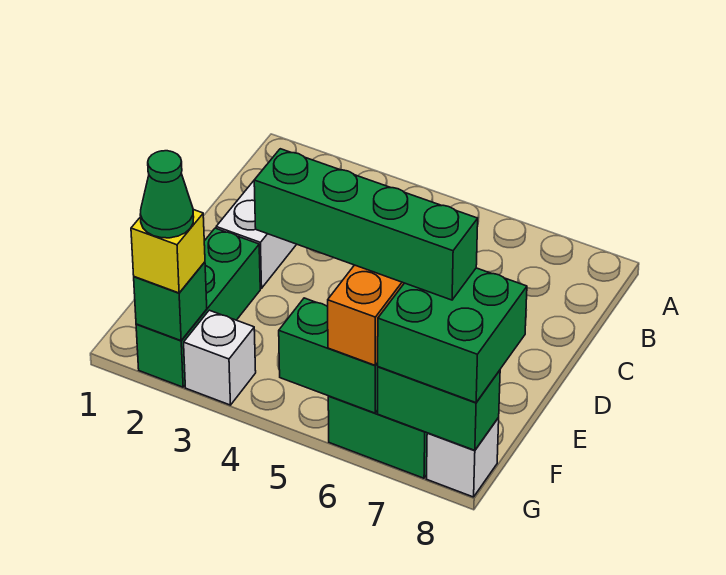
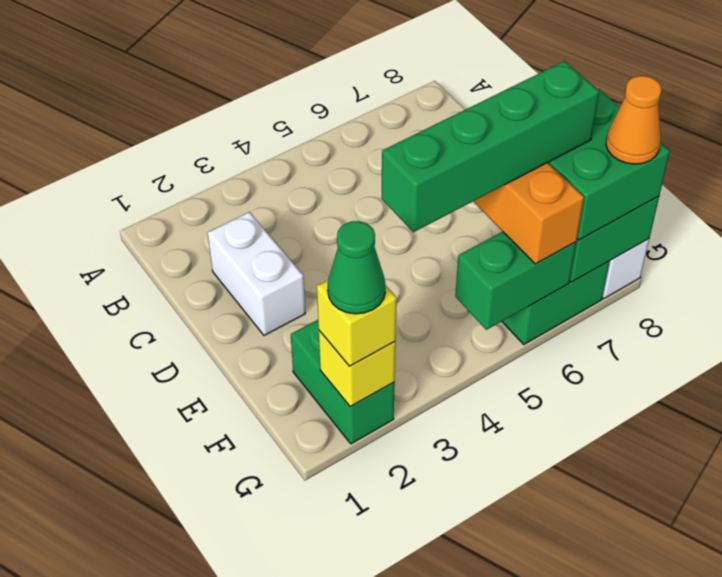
green 1x3 brick [136,228,260,387] -> green 1x2 brick [291,320,395,444]
green 1x1 brick [134,262,207,341] -> yellow 1x1 brick [319,331,396,407]
white 1x1 brick [184,310,256,405] -> none
none -> orange 1x1 cone [606,76,661,164]

